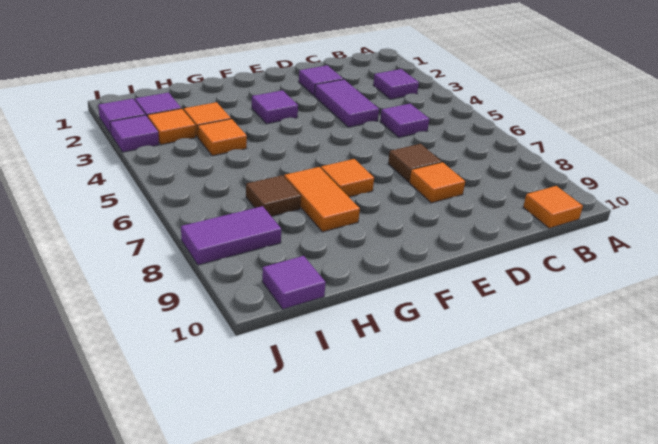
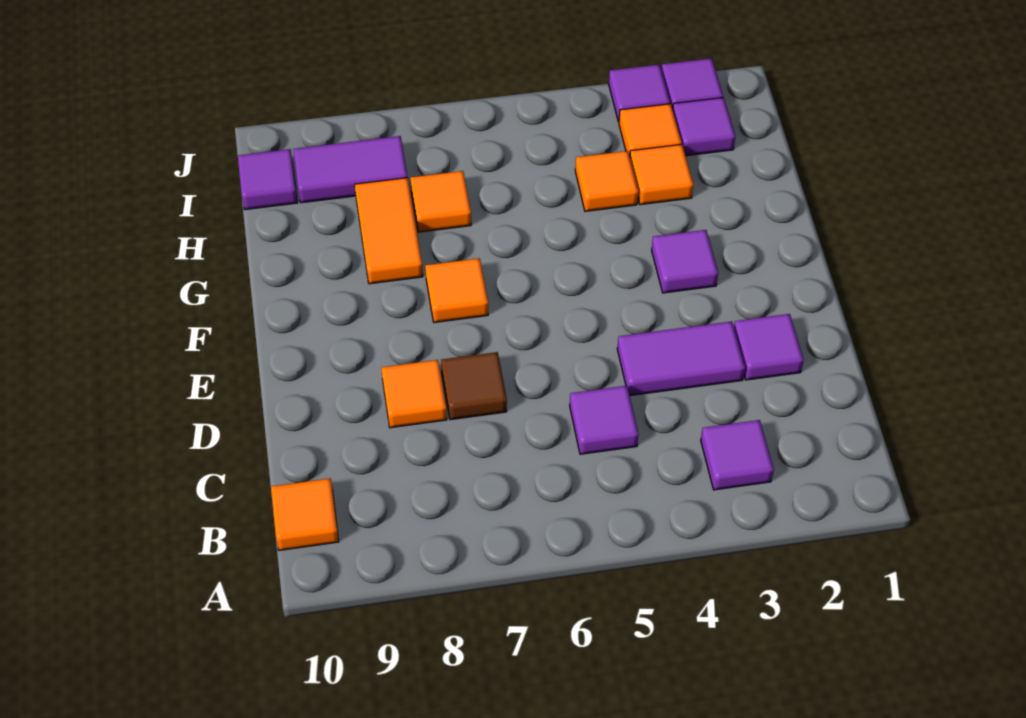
orange 1x2 tile [284,167,360,232] -> orange 1x2 tile turned to [355,178,423,284]
brown 1x1 tile [246,175,301,216] -> orange 1x1 tile [411,171,471,232]
purple 1x2 tile [181,206,281,265] -> purple 1x2 tile turned to [293,136,407,203]

